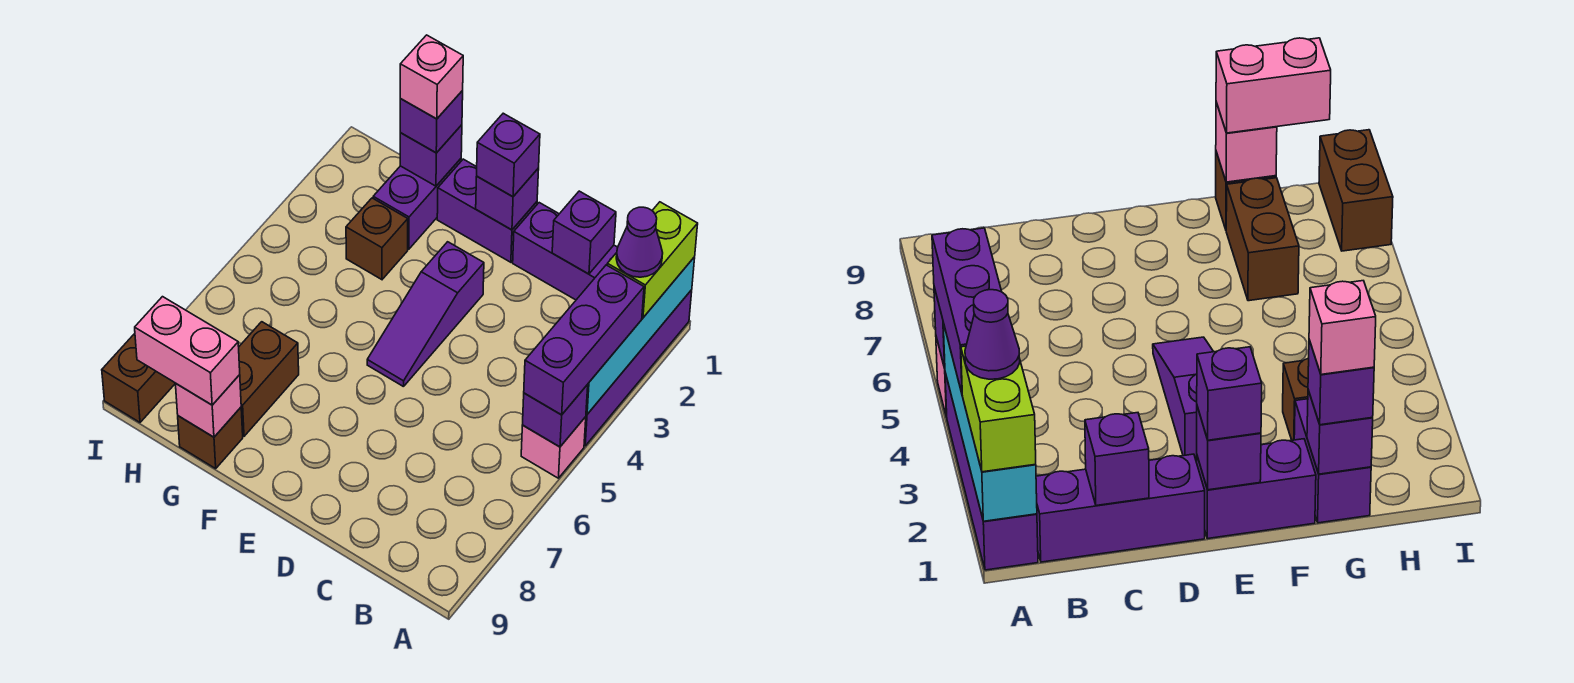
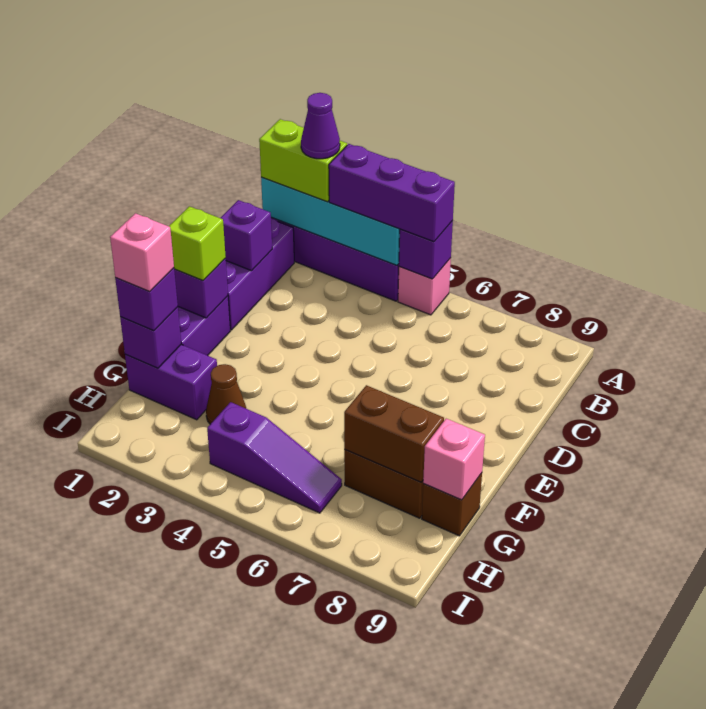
purple 1x1 brick [477,113,540,197] -> lime 1x1 brick [169,206,226,281]
purple 1x3 slope [367,242,484,387] -> purple 1x3 slope moved to [207,402,342,513]
brown 1x1 brick [346,198,408,280] -> brown 1x1 cone [206,364,246,424]
pink 1x2 brick [135,297,240,405] -> none
brown 1x2 brick [102,334,175,422] -> brown 1x2 brick moved to [344,385,444,482]

